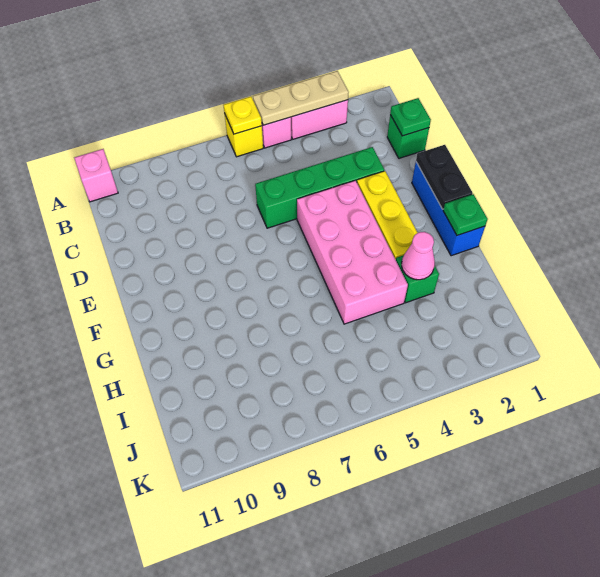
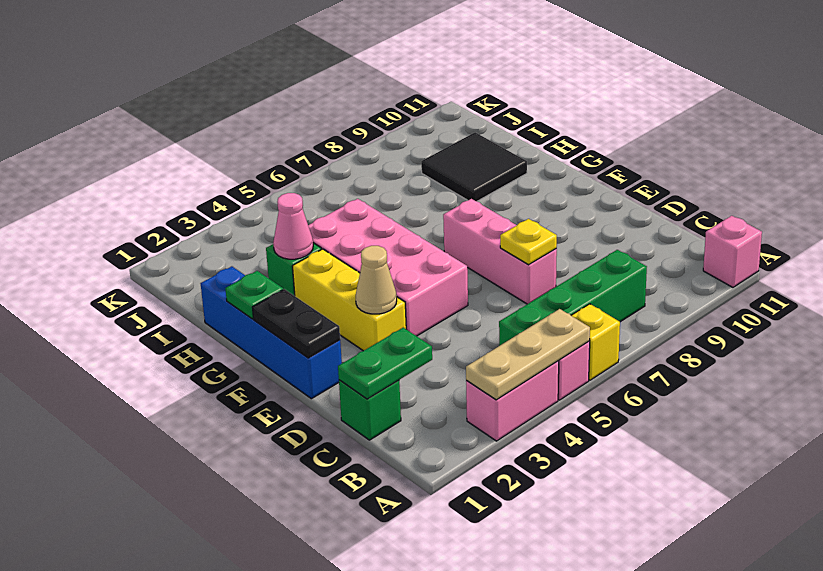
yellow 1x1 plate [224,97,262,134] -> yellow 1x1 plate moved to [500,219,557,265]
green 1x1 plate [390,98,431,136] -> green 1x2 plate [338,328,432,399]
green 1x4 brick [255,147,384,228] -> green 1x4 brick moved to [499,250,647,346]
none -> pink 1x3 brick [443,199,557,304]
blue 1x3 brick [412,162,485,256] -> blue 1x4 brick [201,266,342,399]
none -> tan 1x1 cone [356,246,397,314]
none -> black 2x2 tile [421,132,527,201]

